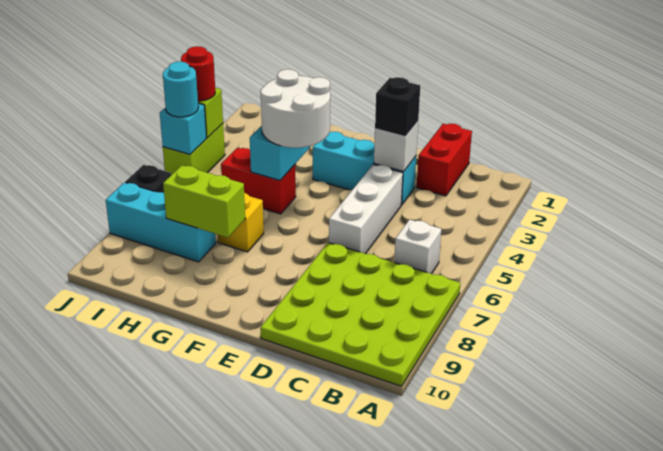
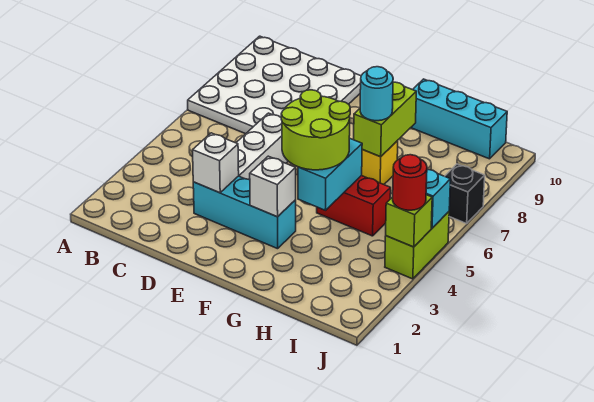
lime 4x4 plate [260,242,460,386] -> white 4x4 plate [188,36,361,134]
white 1x1 brick [394,219,441,274] -> white 1x1 brick moved to [250,156,296,217]
red 1x2 brick [417,124,472,196] -> none
black 1x1 brick [375,77,420,137] -> none
white 2x2 round brick [260,69,330,148] -> lime 2x2 round brick [281,90,350,170]
lime 1x2 brick [163,165,245,237] -> lime 1x2 brick turned to [354,82,416,157]
cyan 1x3 brick [106,182,216,262] -> cyan 1x3 brick moved to [411,79,507,159]
cyan 1x1 round brick [163,62,198,117] -> cyan 1x1 round brick moved to [360,67,393,121]

